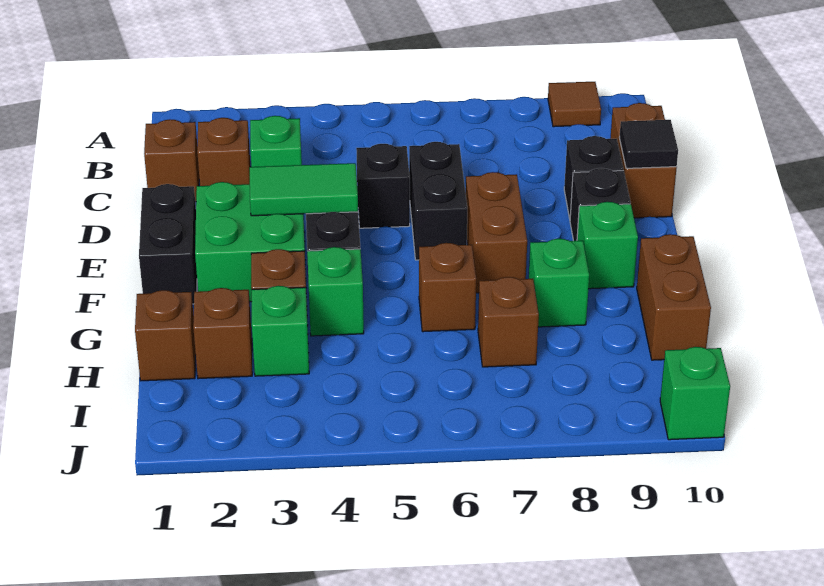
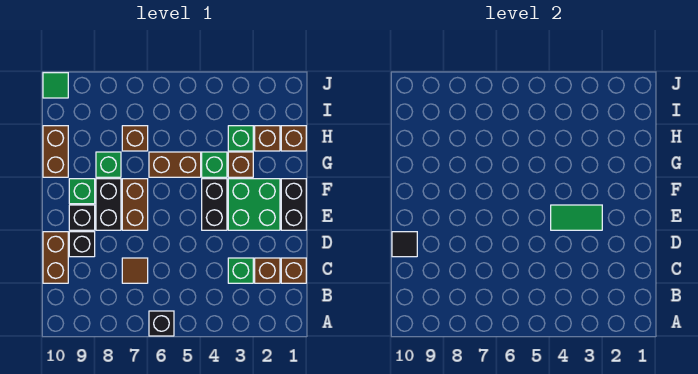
brown 1x1 tile [548,82,601,127] -> brown 1x1 tile moved to [122,258,148,283]
black 1x1 brick [356,144,410,228] -> black 1x1 brick moved to [149,311,174,336]
black 1x2 brick [409,142,467,260] -> black 1x2 brick moved to [96,179,121,230]
brown 1x1 brick [419,243,476,332] -> brown 1x2 brick [149,152,201,177]
green 1x1 brick [660,347,730,440] -> green 1x1 tile [43,73,68,98]

